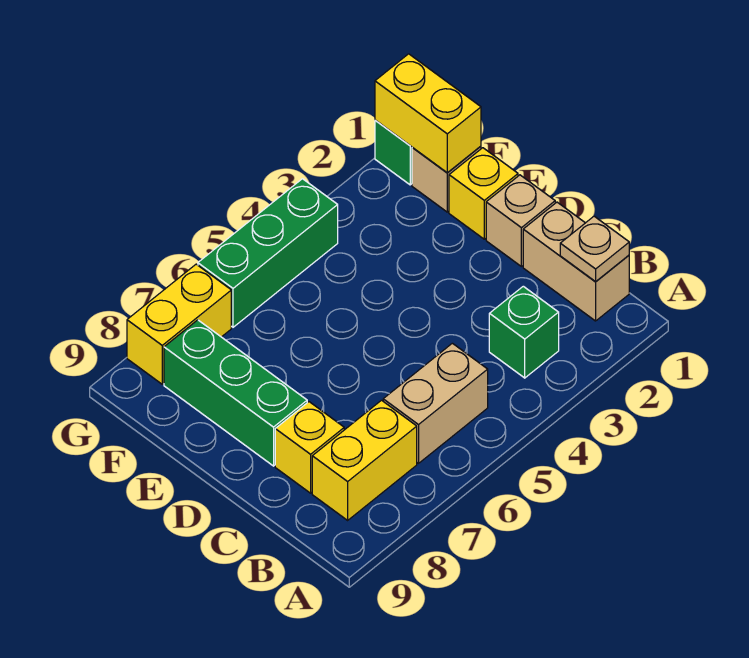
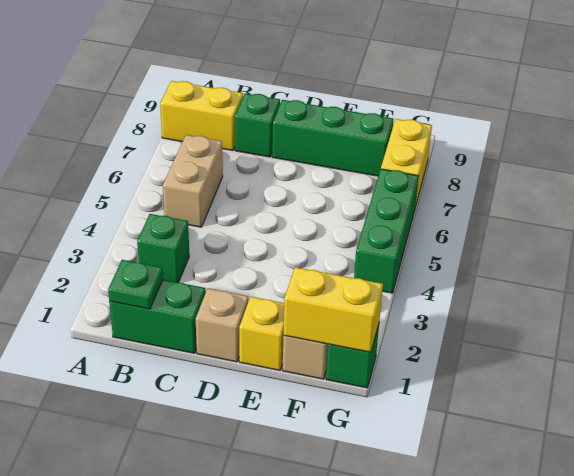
tan 1x2 brick [523,202,629,321] -> green 1x2 brick [109,280,206,353]
tan 1x1 plate [560,216,629,282] -> green 1x1 plate [108,260,163,309]
yellow 1x2 brick [312,400,417,520] -> yellow 1x2 brick turned to [160,81,243,150]
yellow 1x1 brick [275,402,344,493] -> green 1x1 brick [235,93,280,157]

